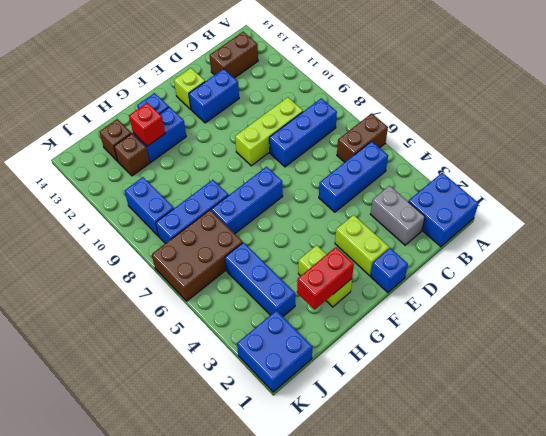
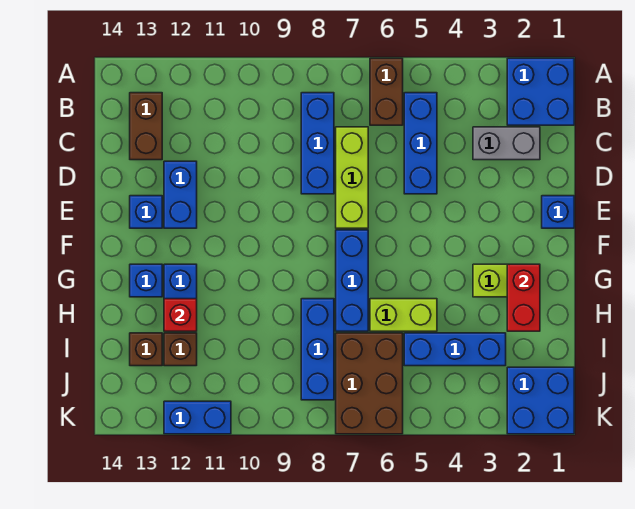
lime 1x3 brick [235,97,303,166] -> lime 1x3 brick moved to [336,127,368,228]
lime 1x2 brick [335,215,389,275] -> lime 1x2 brick moved to [370,299,437,331]
lime 1x1 brick [174,68,205,109] -> blue 1x1 brick [130,196,162,228]
blue 1x2 brick [125,177,174,236] -> blue 1x2 brick moved to [164,401,231,434]

